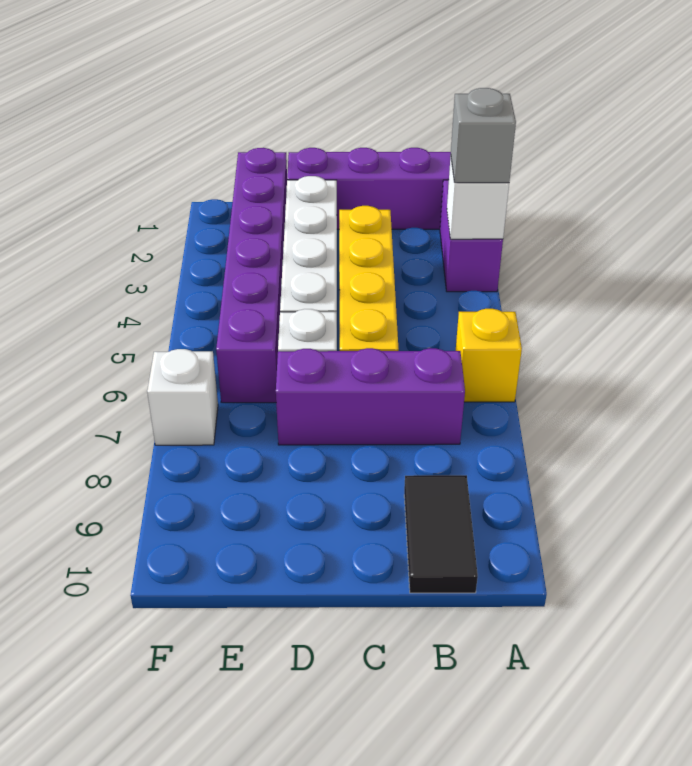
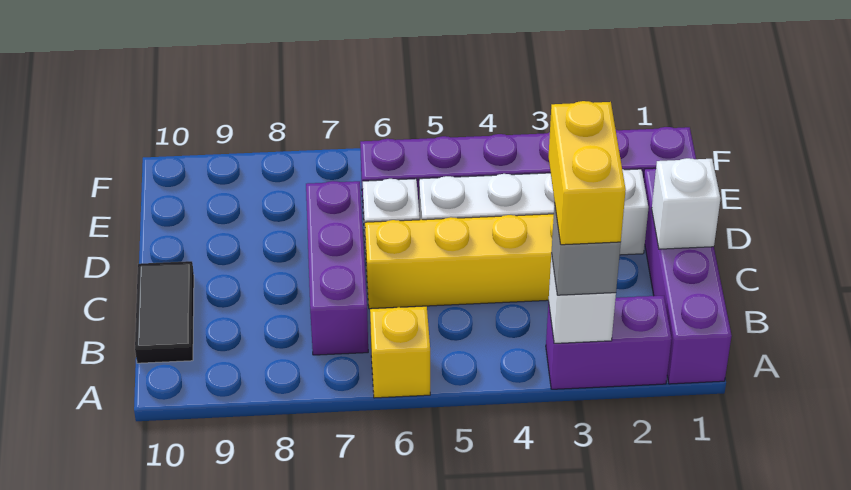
none -> yellow 1x2 brick [548,101,626,245]
black 1x2 tile [404,475,478,593] -> black 1x2 tile turned to [135,261,194,363]
white 1x1 brick [147,349,218,445] -> white 1x1 brick moved to [652,158,720,249]

